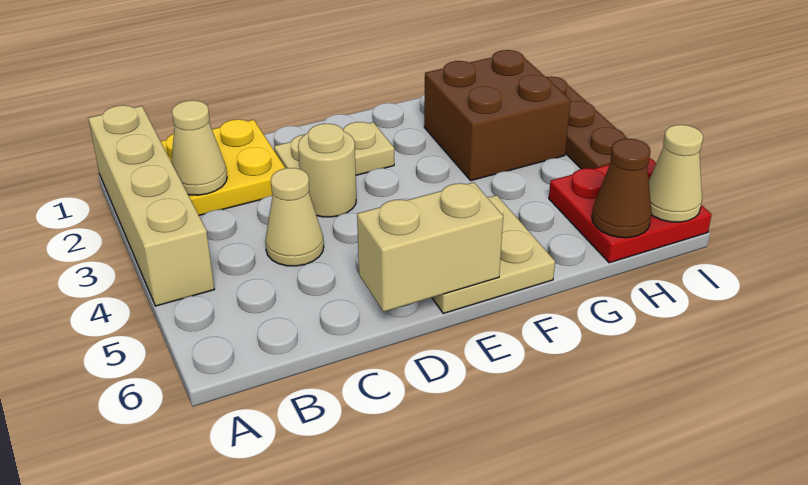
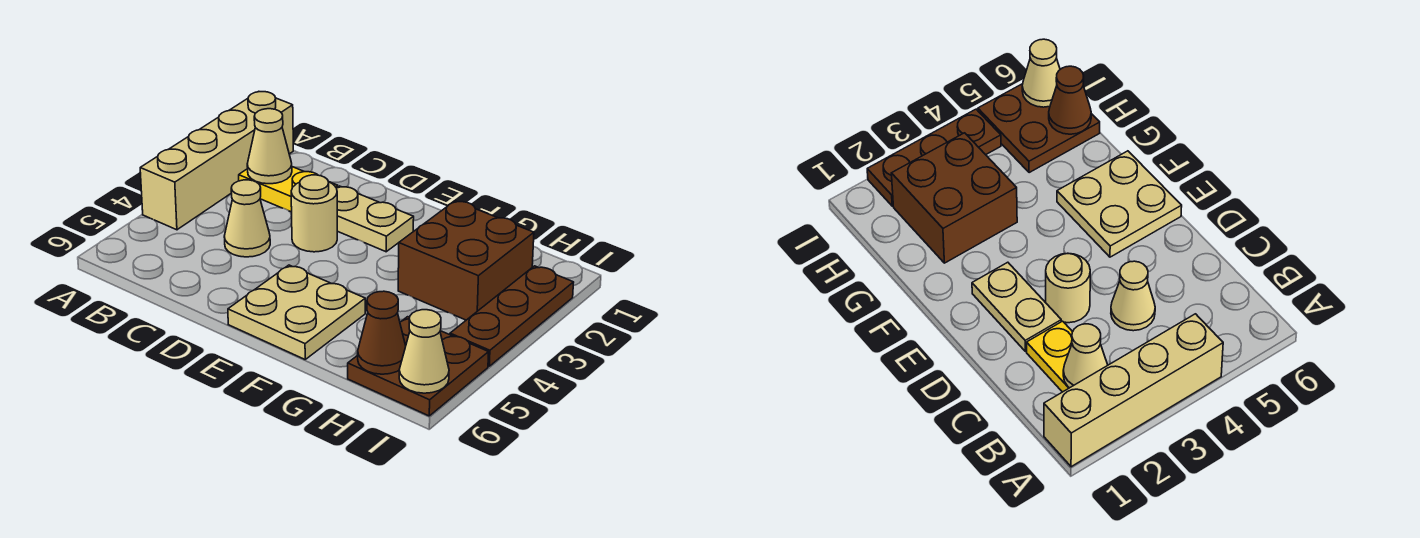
yellow 2x2 plate [161,119,285,215] -> yellow 1x2 plate [239,167,338,212]
tan 1x2 brick [357,182,503,312] -> none
red 2x2 plate [549,158,712,263] -> brown 2x2 plate [348,317,489,416]

